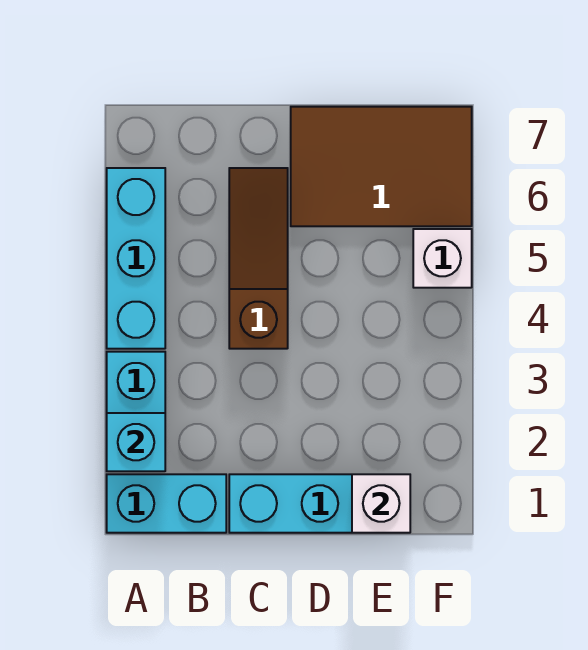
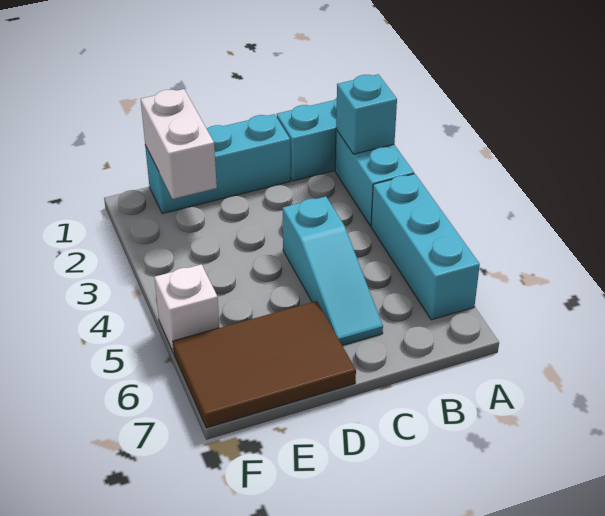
brown 1x3 slope [229,168,288,349] -> cyan 1x3 slope [283,196,383,345]
white 1x1 brick [352,474,410,533] -> white 1x2 brick [141,89,217,199]

